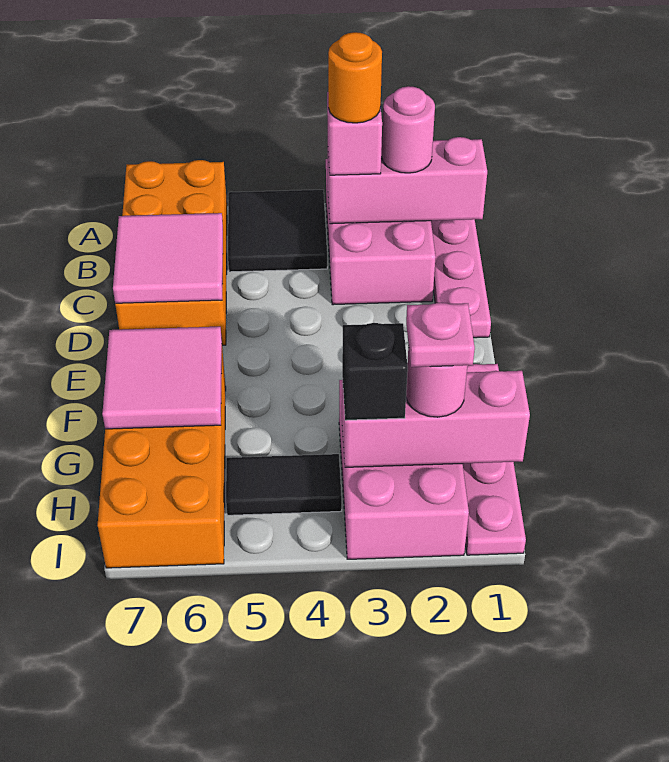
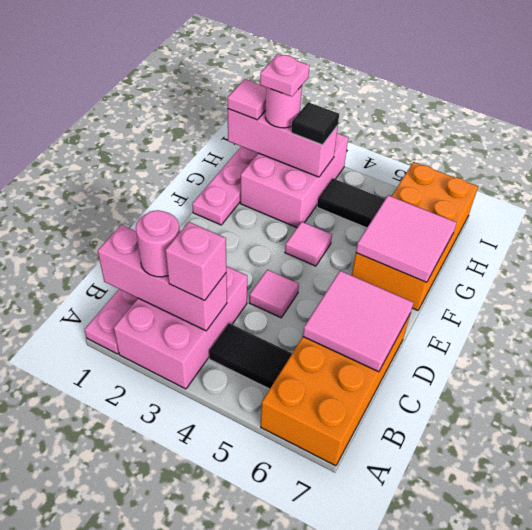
black 2x2 tile [228,190,327,272] -> black 1x2 tile [209,323,292,389]
orange 1x1 round brick [328,32,382,123] -> none
none -> pink 1x1 tile [249,270,299,318]
none -> pink 1x1 tile [285,222,332,266]
none -> pink 1x1 tile [227,79,266,120]
black 1x1 brick [342,323,408,420] -> black 1x1 tile [291,102,339,145]

